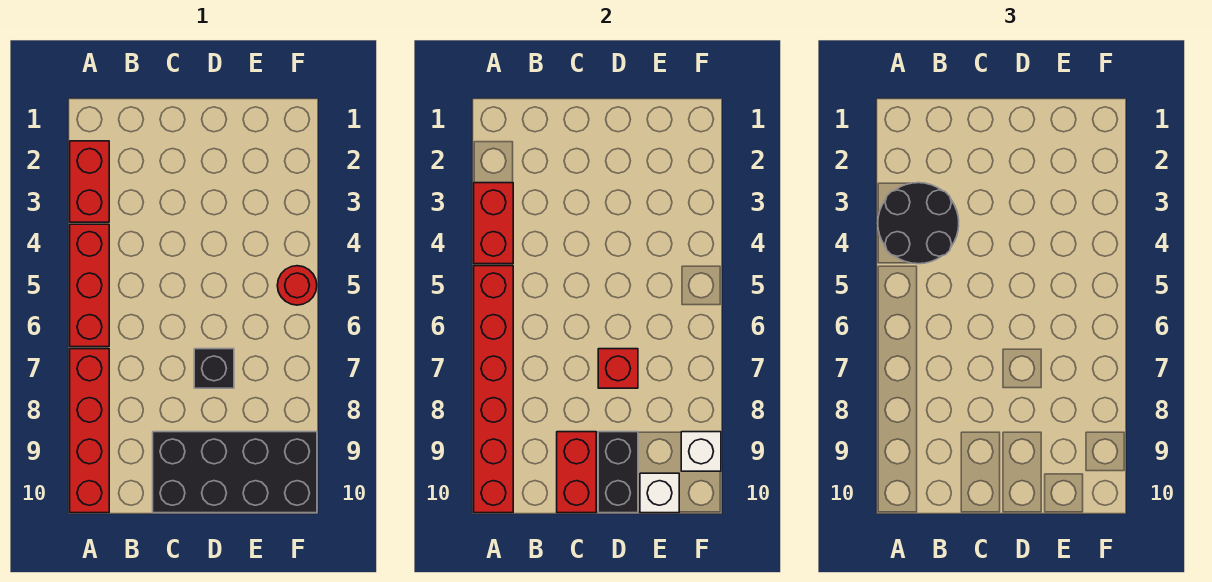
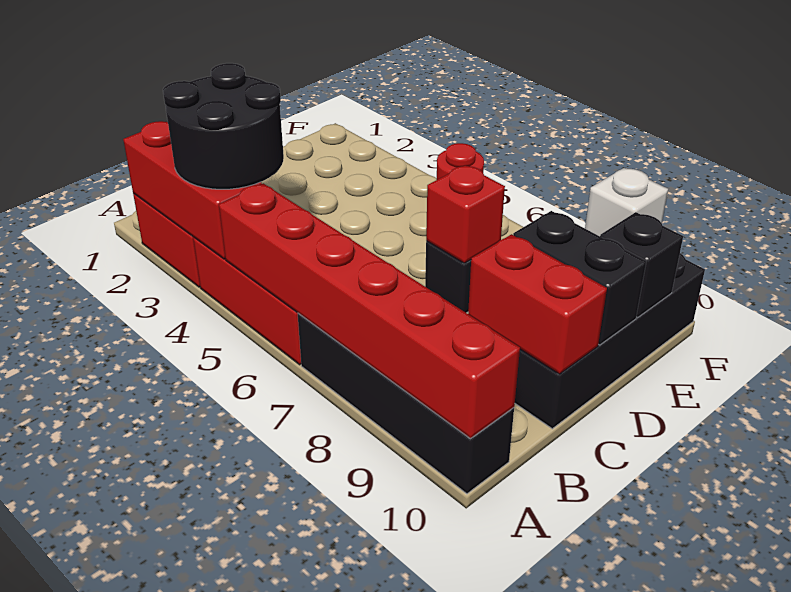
red 1x2 brick [474,183,513,264] -> red 1x3 brick [123,121,262,259]
red 1x4 brick [70,349,109,513] -> black 1x4 brick [298,313,514,494]
white 1x1 brick [640,473,679,513] -> black 1x1 brick [600,212,683,317]

